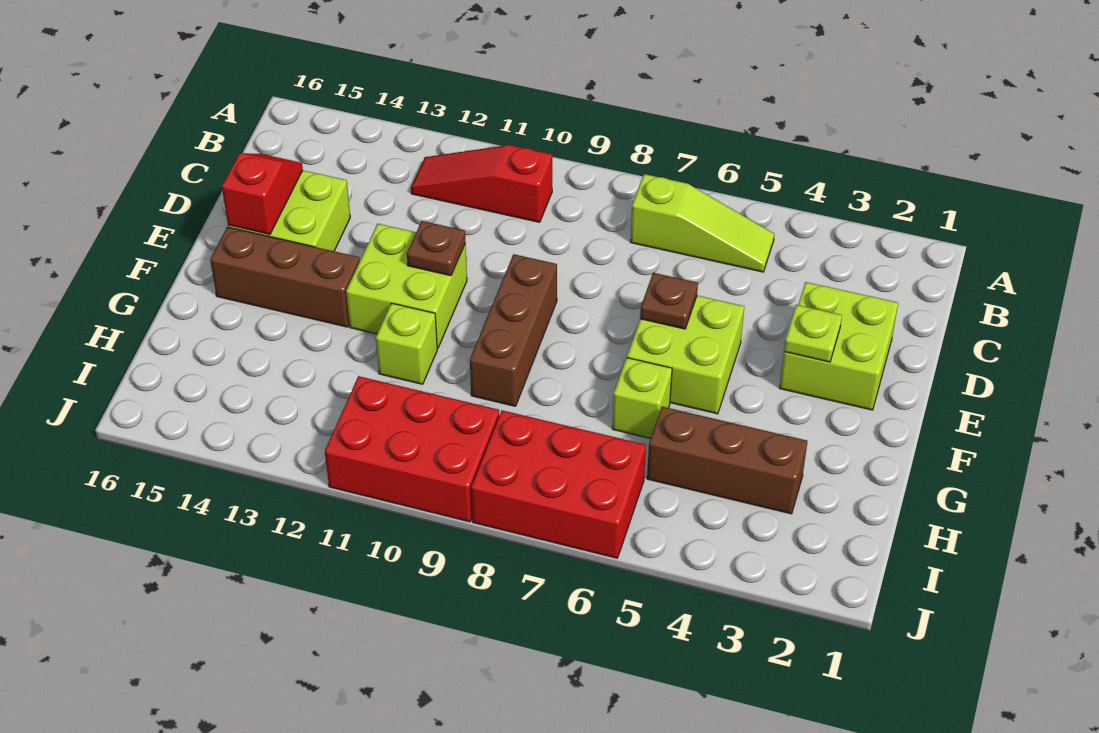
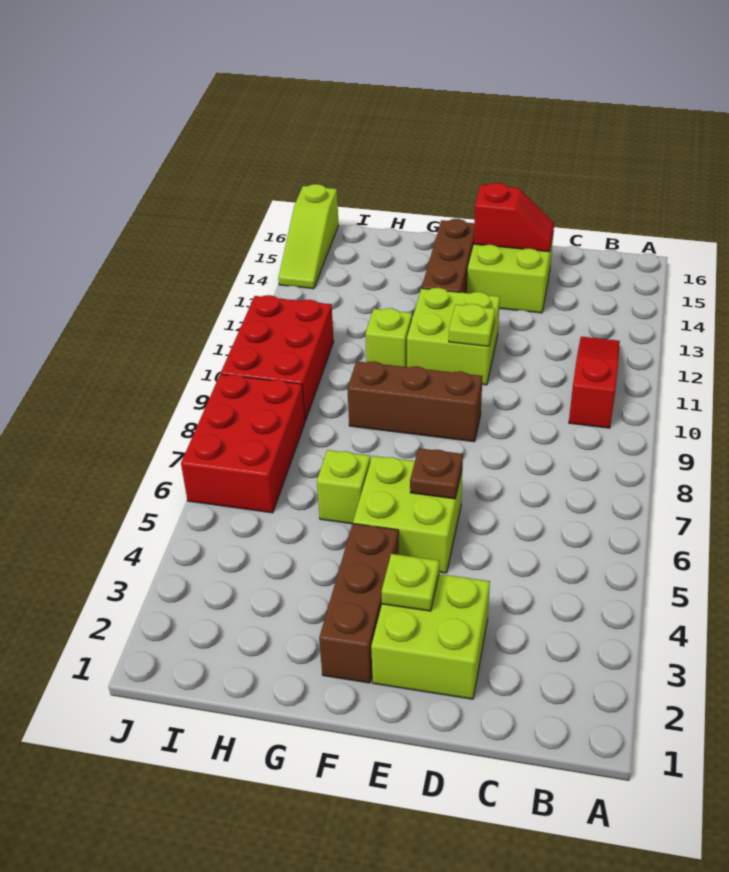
lime 1x3 slope [631,174,774,272] -> lime 1x3 slope moved to [278,184,339,289]
brown 1x1 plate [407,221,465,276] -> lime 1x1 plate [449,304,495,346]
brown 1x3 brick [647,407,807,514] -> brown 1x3 brick moved to [319,524,399,683]

